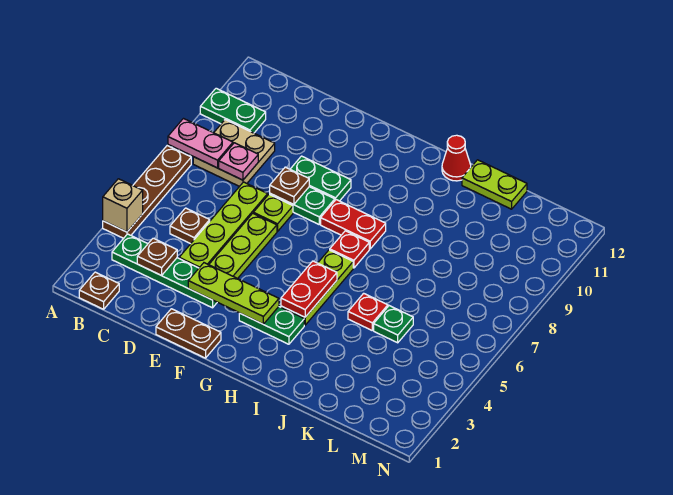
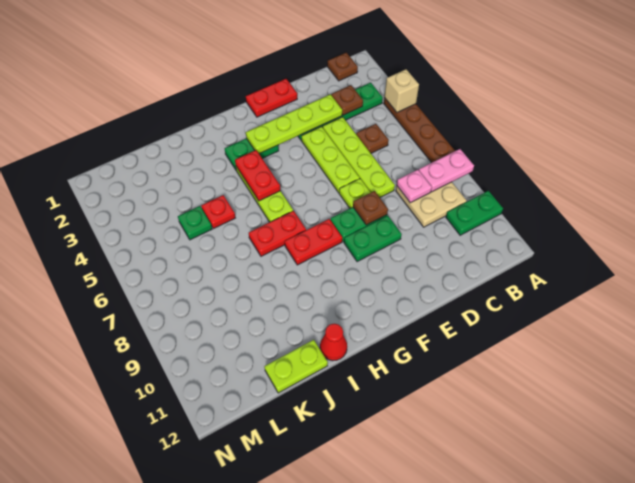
brown 1x2 plate [156,309,221,358] -> red 1x2 plate [246,79,297,117]
lime 1x3 plate [188,263,279,324] -> lime 1x4 plate [246,94,342,154]
red 1x1 plate [330,231,369,268] -> red 1x2 plate [249,211,306,256]

